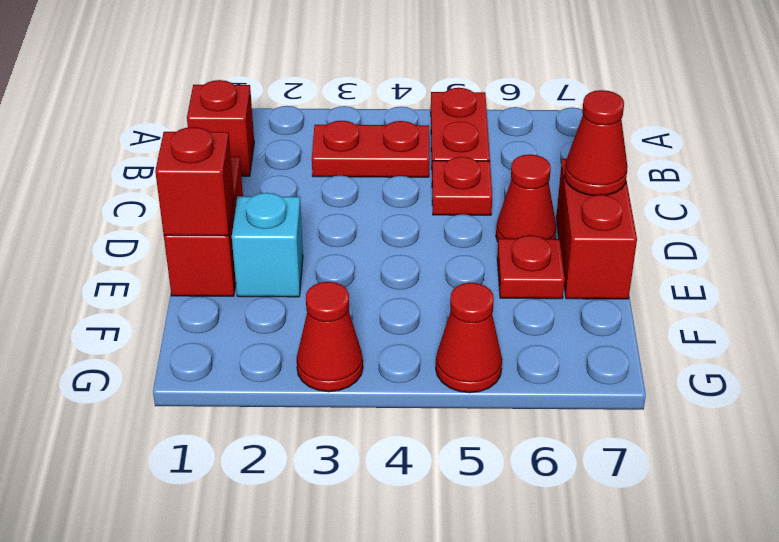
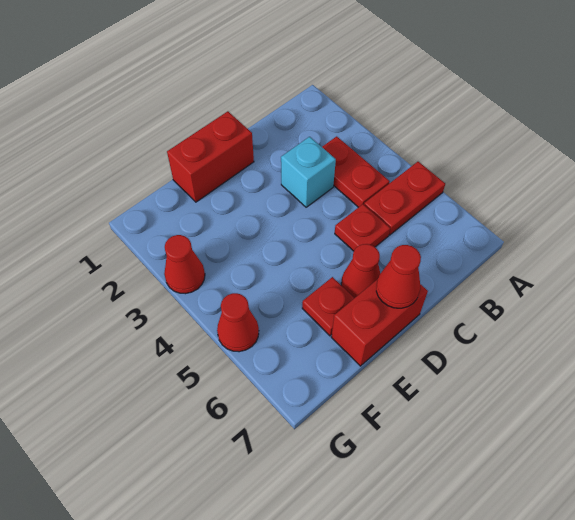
red 1x1 brick [187,80,254,176] -> none
red 1x1 brick [155,127,234,236] -> none
cyan 1x1 brick [232,193,303,297] -> cyan 1x1 brick moved to [281,137,336,207]

